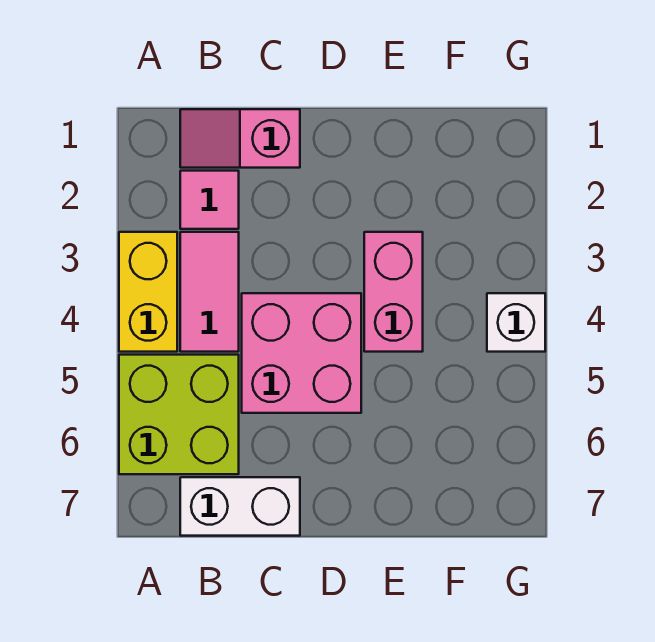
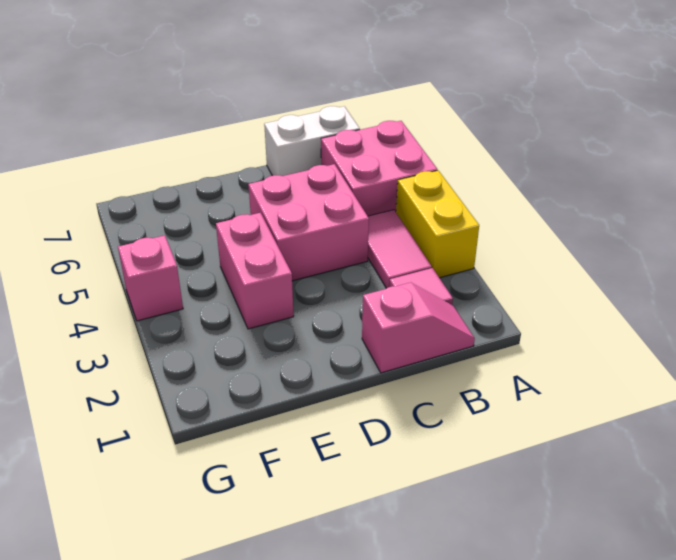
lime 2x2 brick [119,355,239,474] -> pink 2x2 brick [321,121,437,216]
white 1x1 brick [487,293,545,352] -> pink 1x1 brick [118,235,183,321]

